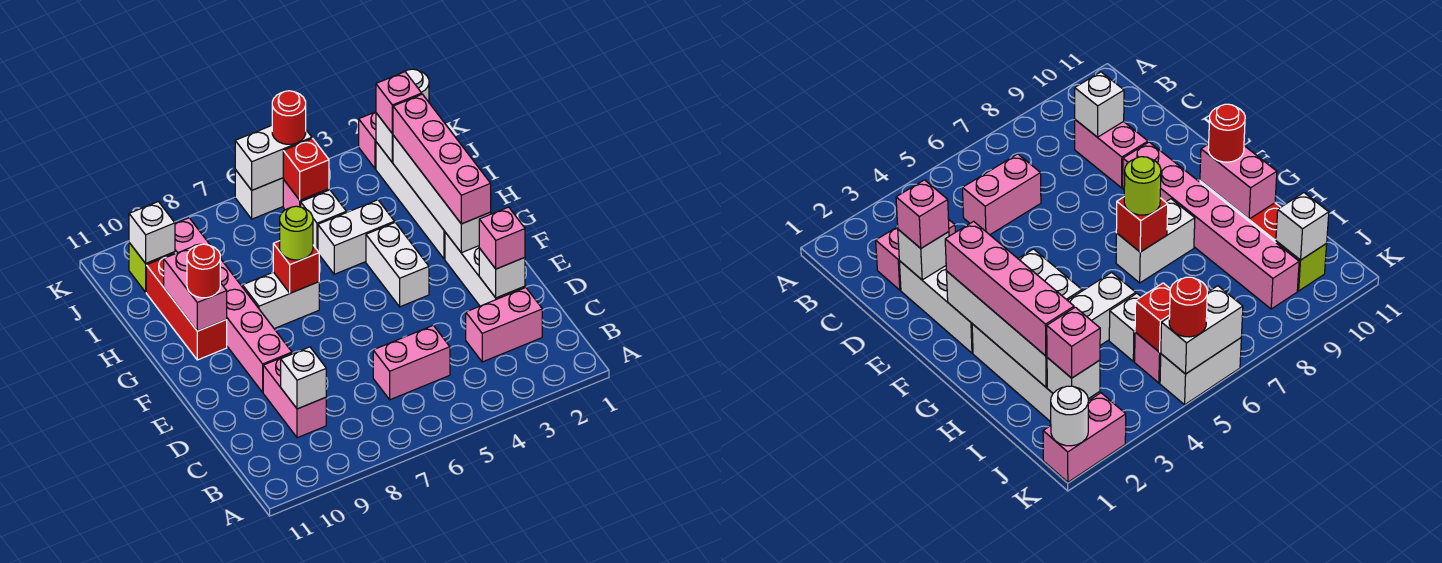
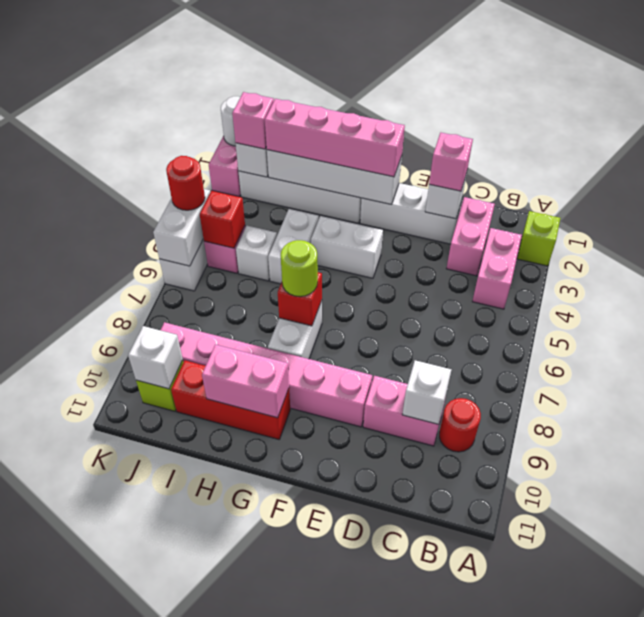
none -> lime 1x1 brick [517,211,560,266]
pink 1x2 brick [373,325,450,400] -> pink 1x2 brick moved to [472,228,522,309]
red 1x1 round brick [187,244,220,298] -> red 1x1 round brick moved to [439,398,481,452]

